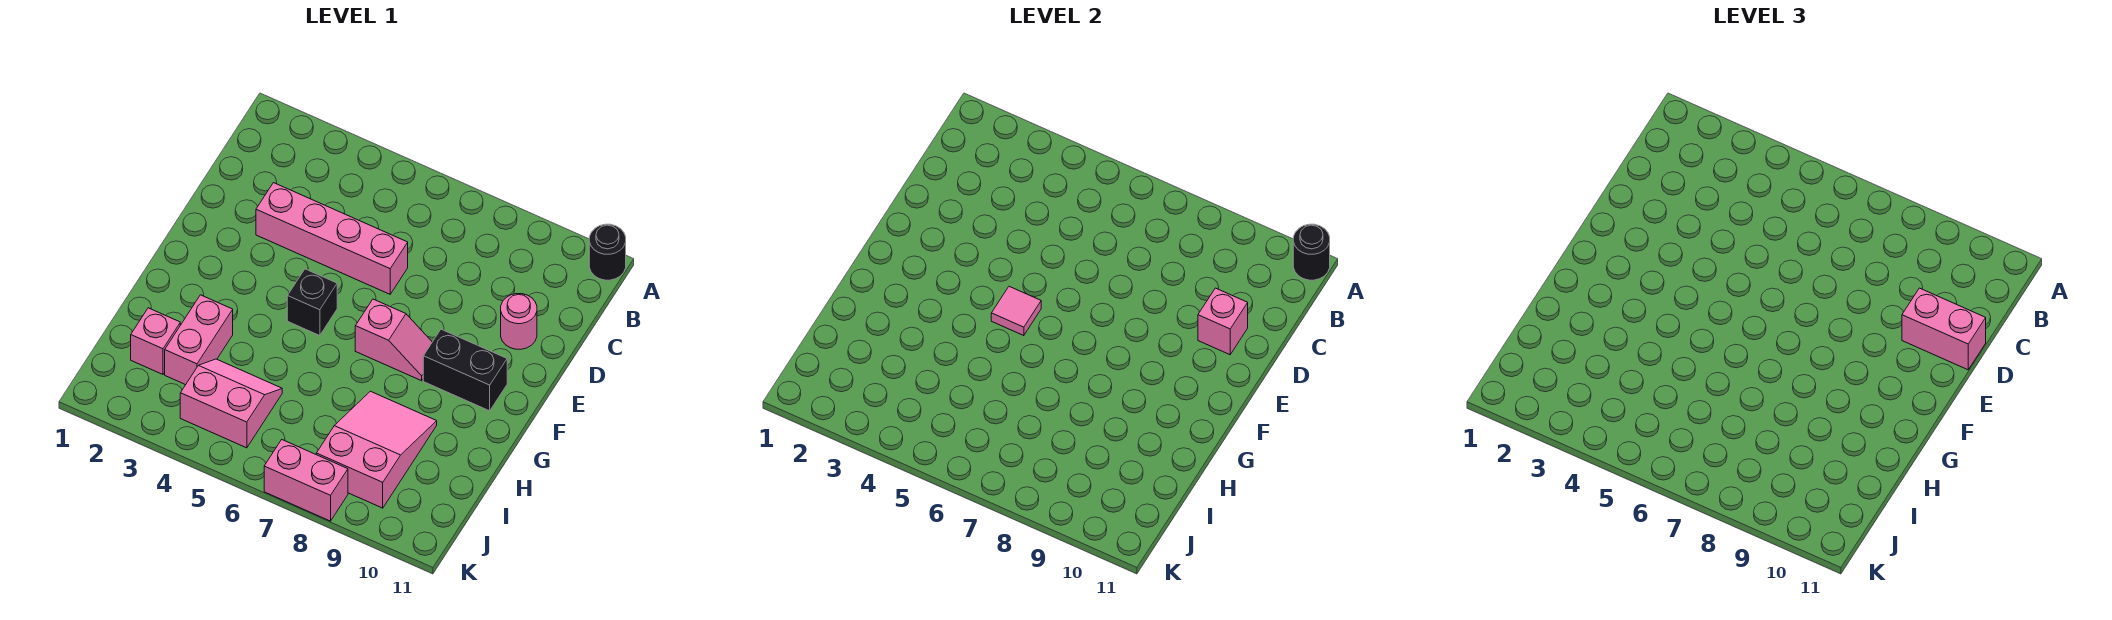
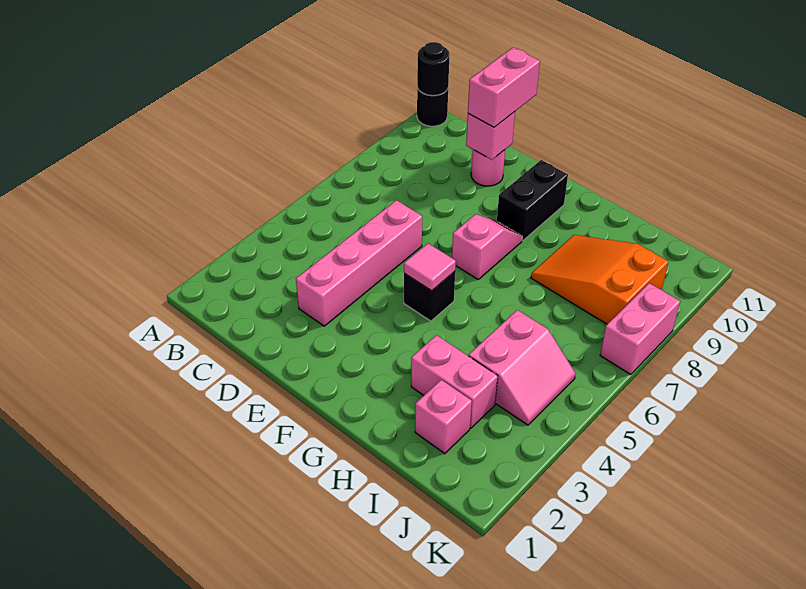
pink 2x3 slope [316,391,437,508] -> orange 2x3 slope [531,235,668,324]
pink 2x2 slope [180,359,282,448] -> pink 2x2 slope turned to [469,310,576,425]

